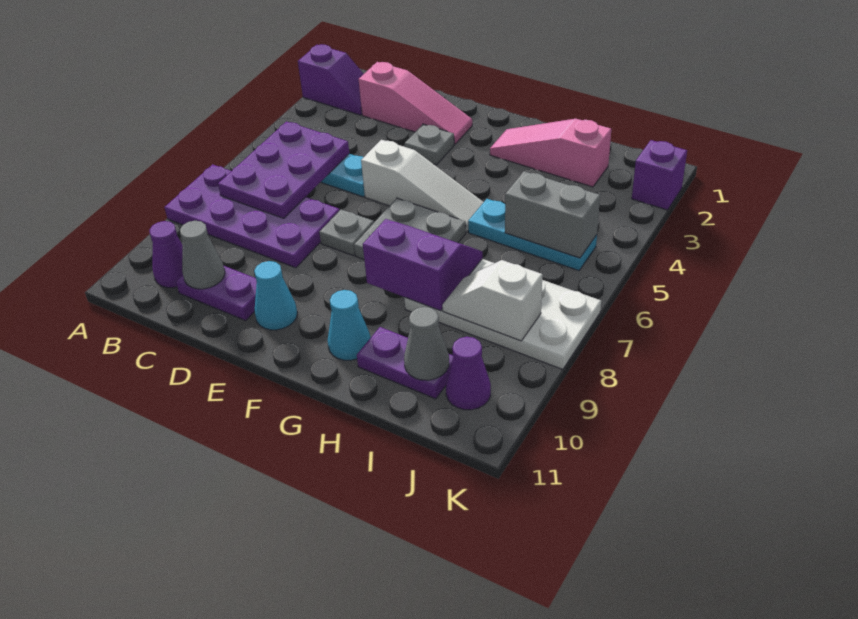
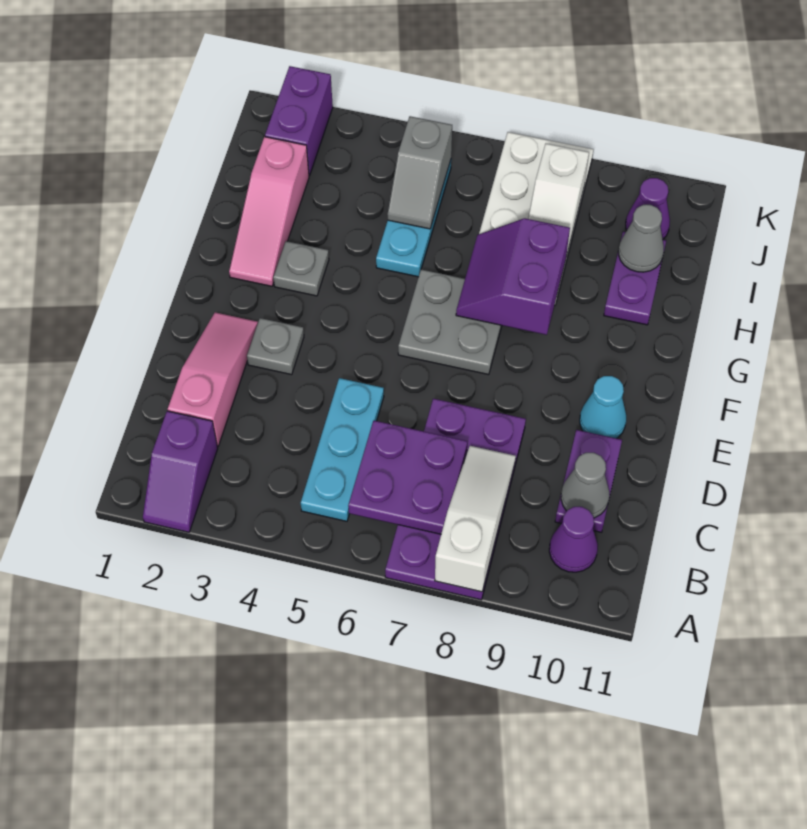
purple 1x2 slope [298,44,363,115] -> purple 1x2 slope turned to [143,411,218,532]
purple 2x3 plate [218,122,349,218] -> purple 2x2 plate [348,421,467,534]
white 1x3 slope [361,140,484,232] -> white 1x3 slope moved to [435,446,516,592]
grey 1x1 plate [319,209,374,256] -> grey 1x1 plate moved to [273,241,329,296]
cyan 1x1 cone [328,290,371,360] -> none
grey 1x2 brick [505,171,600,258] -> grey 1x2 slope [387,116,452,229]
purple 1x1 brick [632,140,687,210] -> purple 1x2 brick [265,66,333,176]

